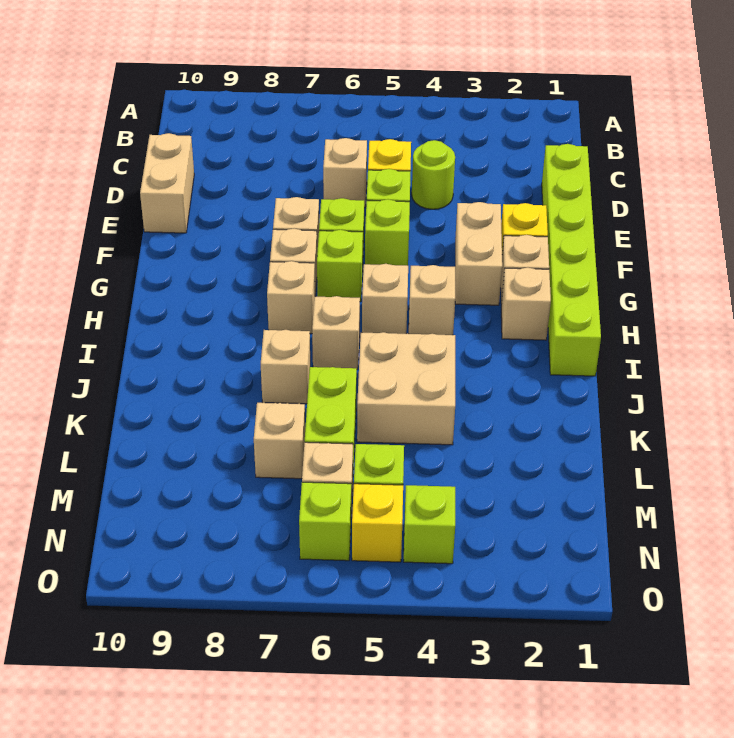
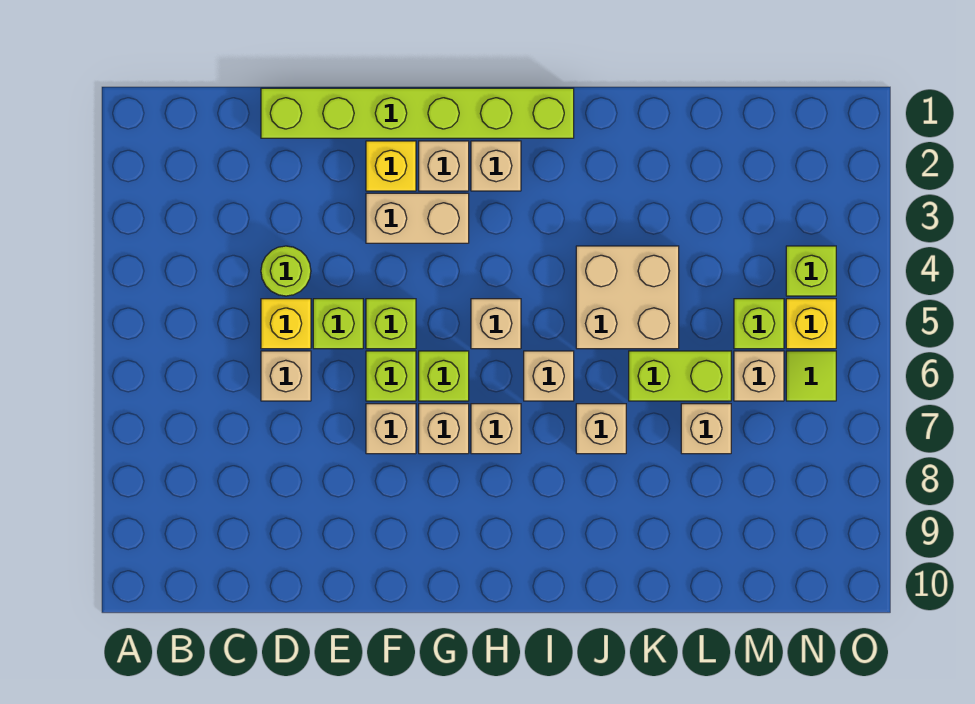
tan 1x2 brick [140,133,194,233] -> none
tan 1x1 brick [409,265,455,335] -> none
lime 1x1 brick [299,482,351,561] -> lime 1x1 tile [786,351,836,401]

